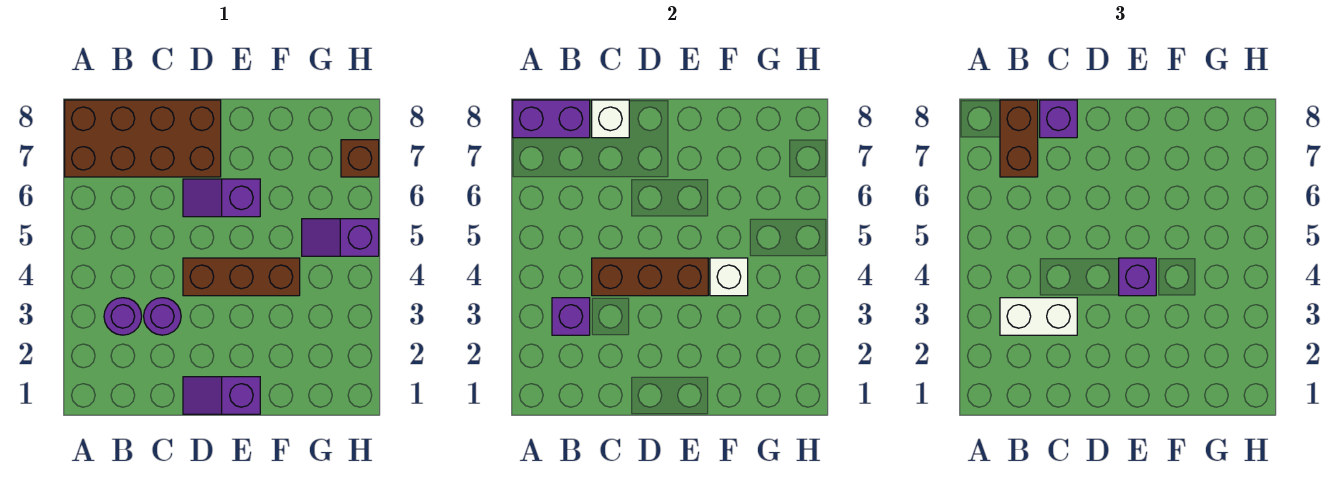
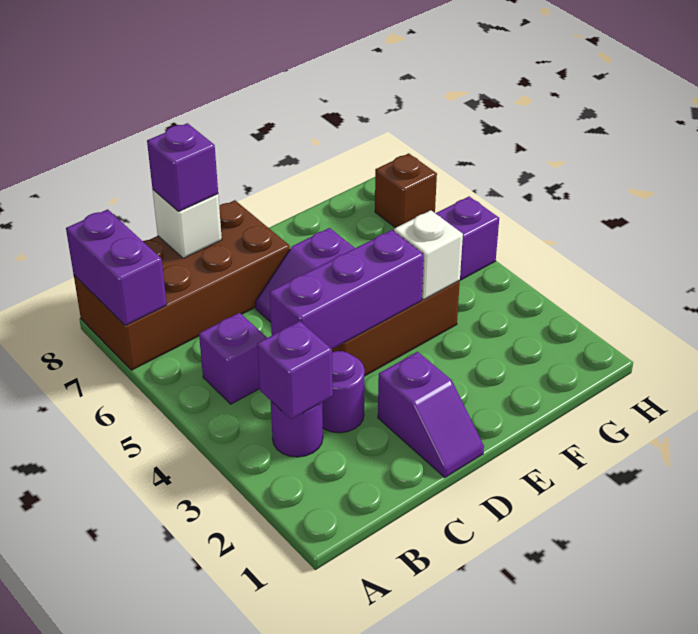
purple 1x2 brick [513,100,590,138] -> purple 1x2 brick turned to [66,209,167,325]
white 1x2 brick [1000,298,1077,335] -> none
brown 1x2 brick [1000,100,1038,177] -> none
brown 1x3 brick [592,258,708,296] -> purple 1x3 brick [270,230,424,349]
purple 1x2 slope [183,377,260,414] -> purple 1x2 slope turned to [378,352,484,478]
purple 1x1 brick [1119,258,1156,296] -> purple 1x1 brick moved to [199,313,267,404]

